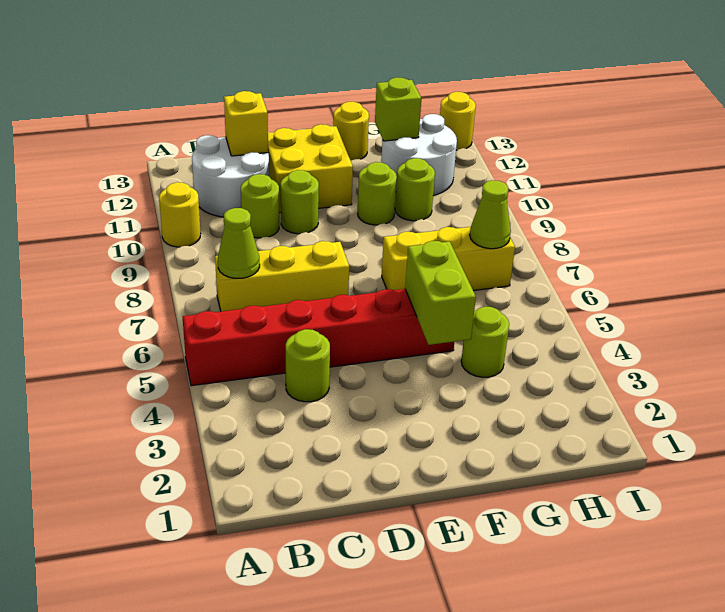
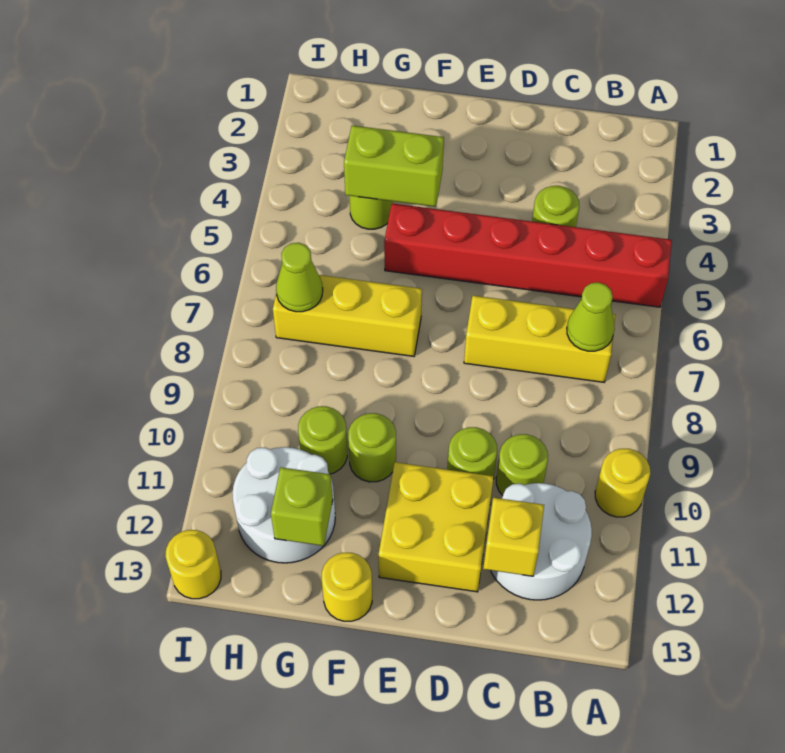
lime 1x2 brick [405,241,476,345] -> lime 1x2 brick turned to [344,126,444,207]

